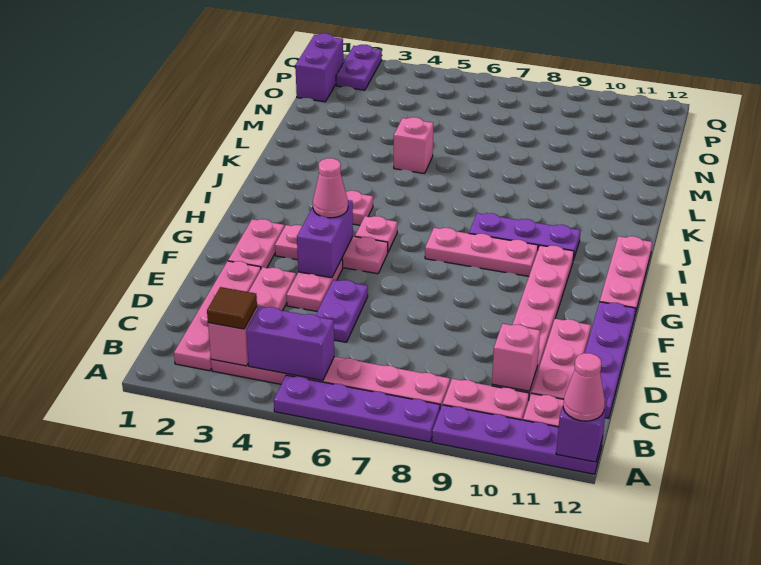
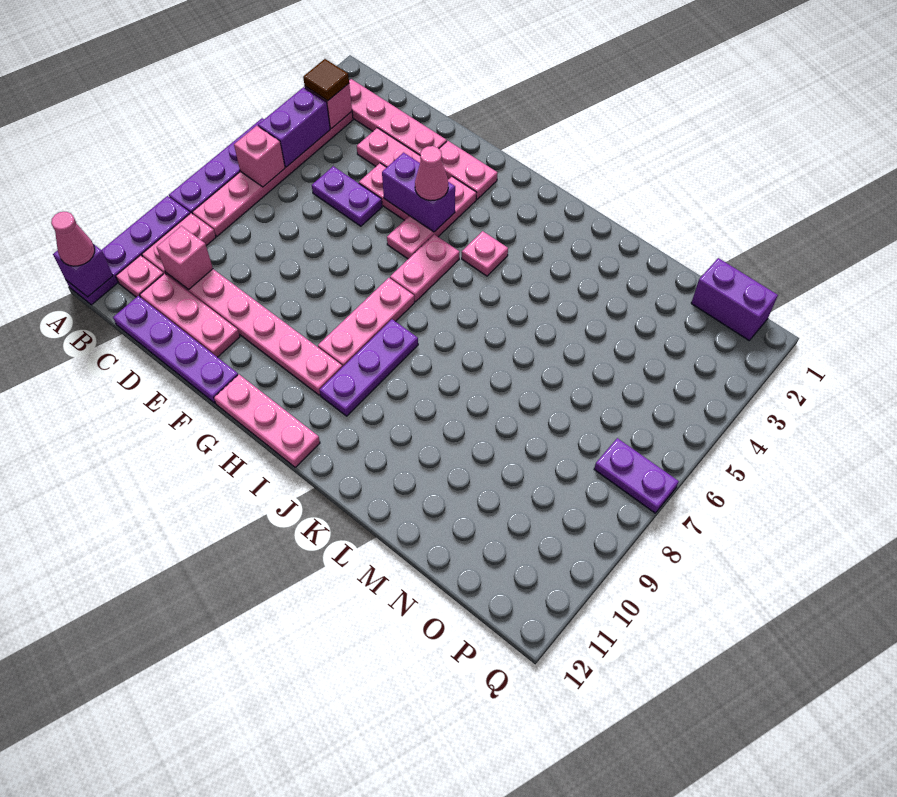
pink 1x1 plate [355,216,397,252] -> pink 1x2 plate [390,235,459,302]
pink 1x1 brick [394,117,433,174] -> pink 1x1 brick moved to [234,126,285,187]
purple 1x2 plate [336,45,382,90] -> purple 1x2 plate moved to [594,438,679,513]

